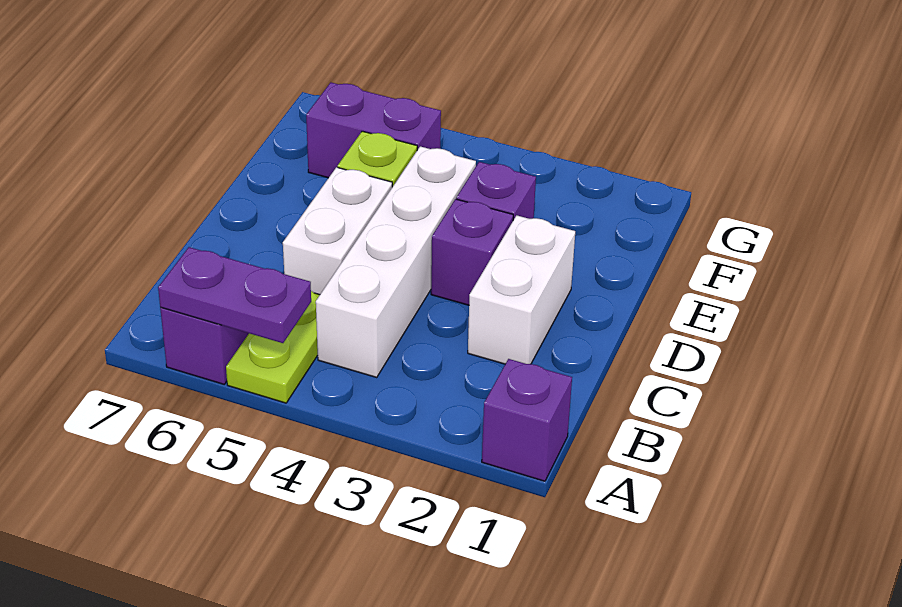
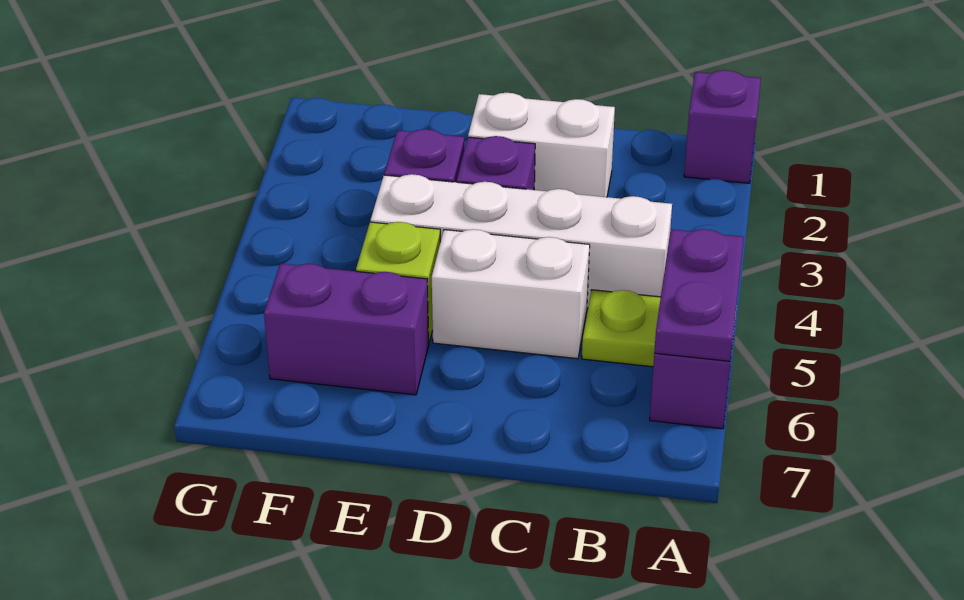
purple 1x2 brick [306,83,441,178] -> purple 1x2 brick turned to [264,264,429,395]

